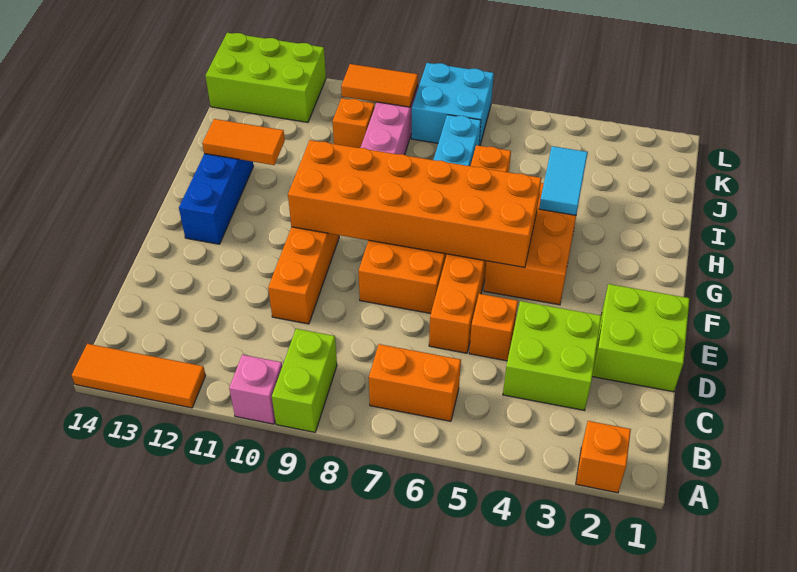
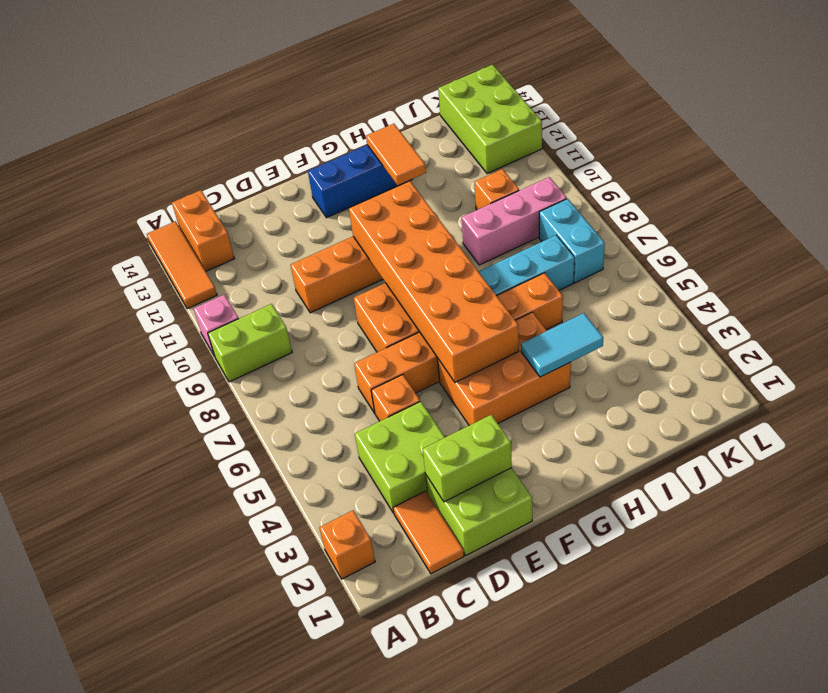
orange 1x2 brick [369,344,461,421] -> orange 1x2 brick moved to [172,190,234,271]
none -> lime 1x2 brick [423,415,512,502]
cyan 2x2 brick [411,63,494,146] -> cyan 1x2 brick [539,199,605,283]
orange 1x2 tile [341,64,418,107] -> orange 1x2 tile moved to [393,491,464,574]

